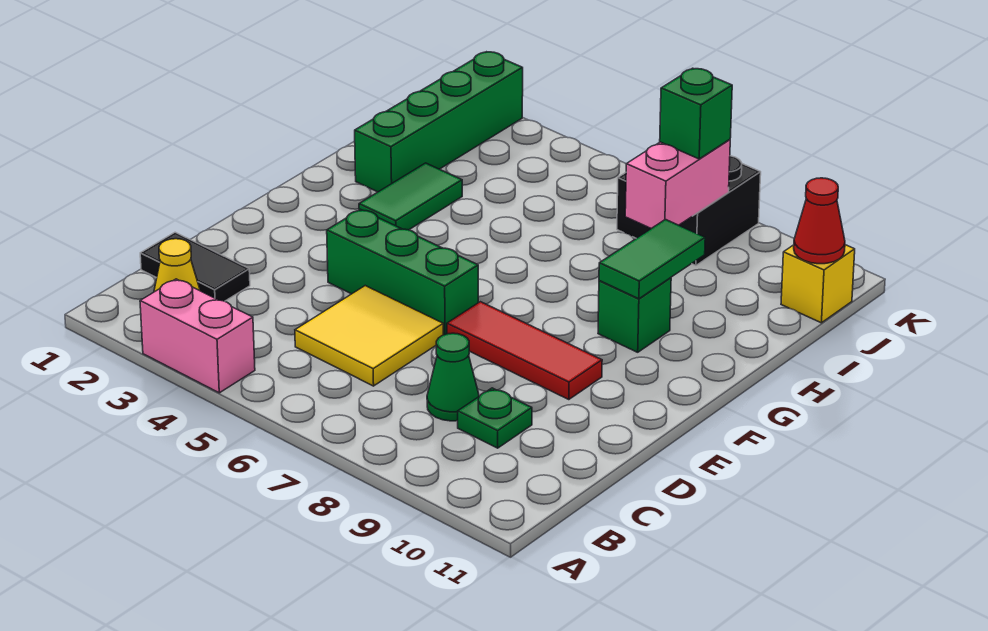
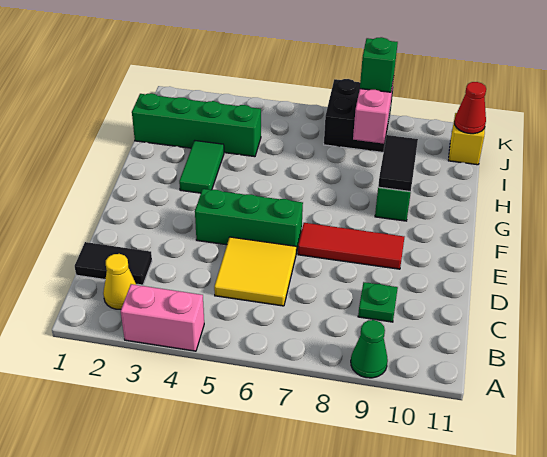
green 1x1 cone [427,333,479,421] -> green 1x1 cone moved to [351,320,388,378]
green 1x2 tile [599,219,705,299] -> black 1x2 tile [378,135,418,192]
green 1x4 brick [355,52,523,192] -> green 1x4 brick turned to [132,93,261,157]

